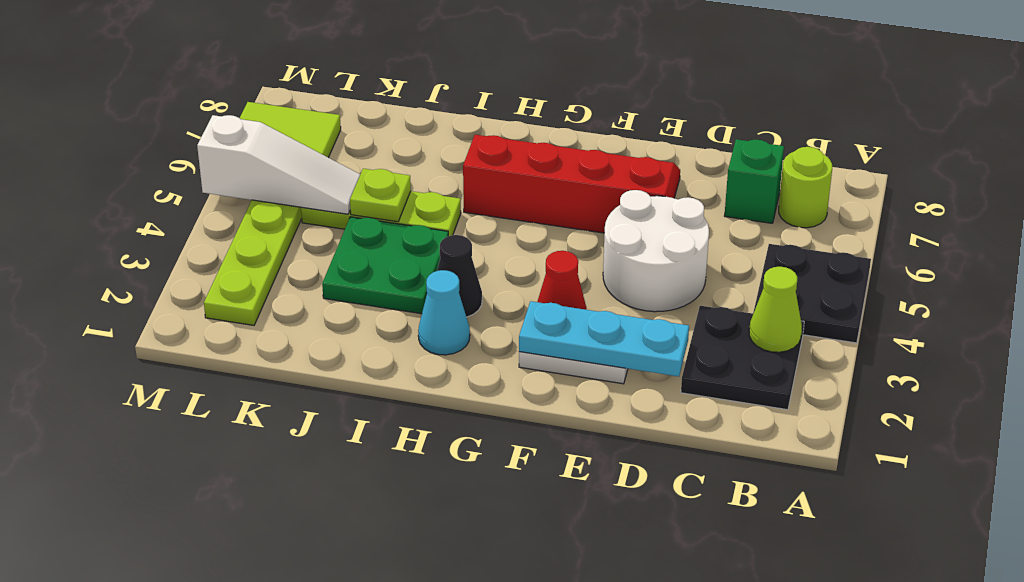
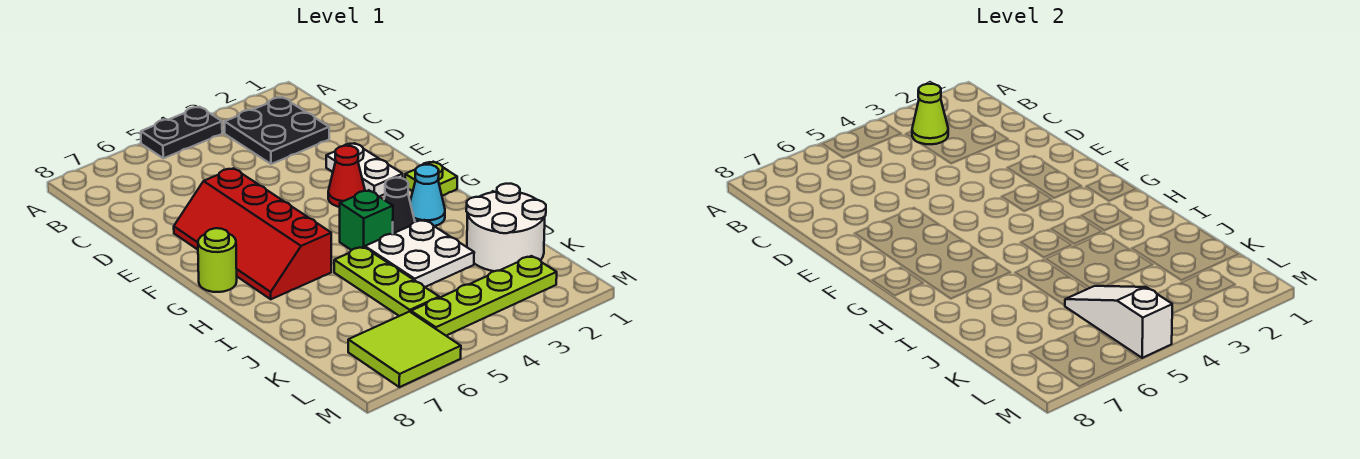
black 2x2 plate [753,244,871,343] -> black 1x2 plate [141,107,222,158]
lime 1x1 round brick [779,147,832,228] -> lime 1x1 round brick moved to [198,228,237,292]
green 1x1 brick [724,139,784,223] -> green 1x1 brick moved to [340,190,393,250]
cyan 1x3 plate [519,301,689,377] -> none
white 2x2 round brick [603,190,709,312] -> white 2x2 round brick moved to [466,184,546,271]
green 2x2 plate [322,217,448,314] -> white 2x2 plate [365,220,474,287]
lime 1x1 plate [350,169,411,222] -> lime 1x1 plate moved to [405,162,457,196]

